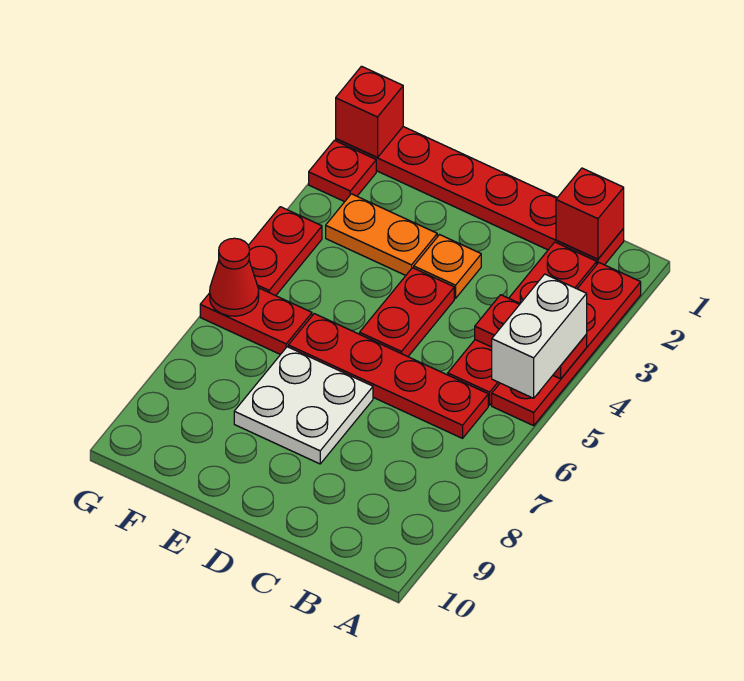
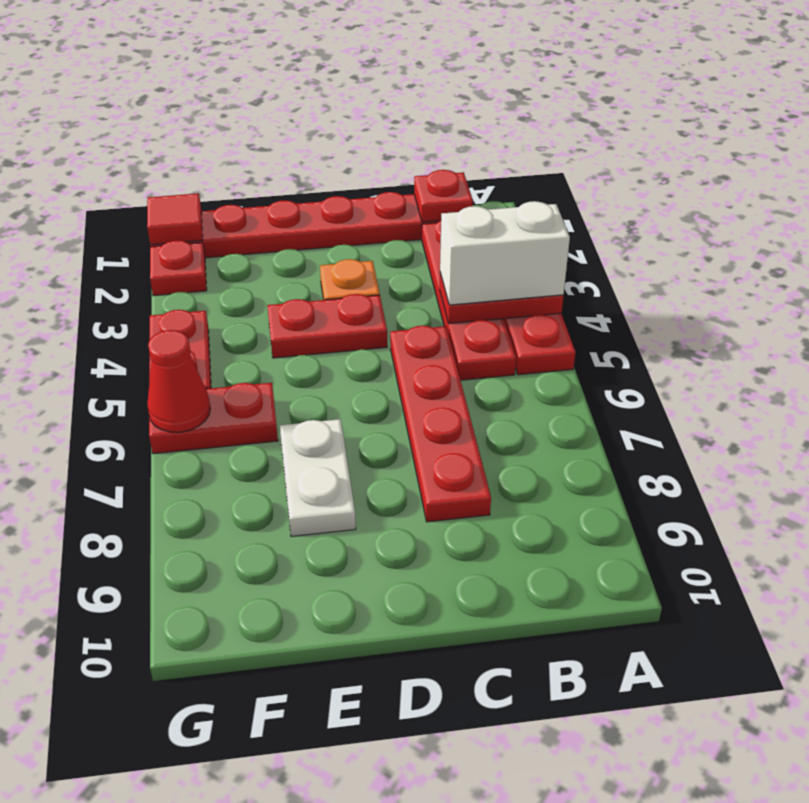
white 1x2 brick [492,274,587,398] -> white 1x2 brick turned to [440,201,570,305]
red 1x1 brick [556,168,624,259] -> red 1x1 plate [414,170,473,222]
red 1x4 plate [288,314,488,438] -> red 1x4 plate turned to [390,326,491,522]
red 1x2 plate [360,268,454,357] -> red 1x2 plate turned to [267,294,387,358]
white 2x2 plate [234,347,373,464] -> white 1x2 plate [280,419,356,536]
orange 1x2 plate [326,194,437,275] -> none
red 1x1 brick [336,66,403,157] -> red 1x1 tile [147,193,203,245]

